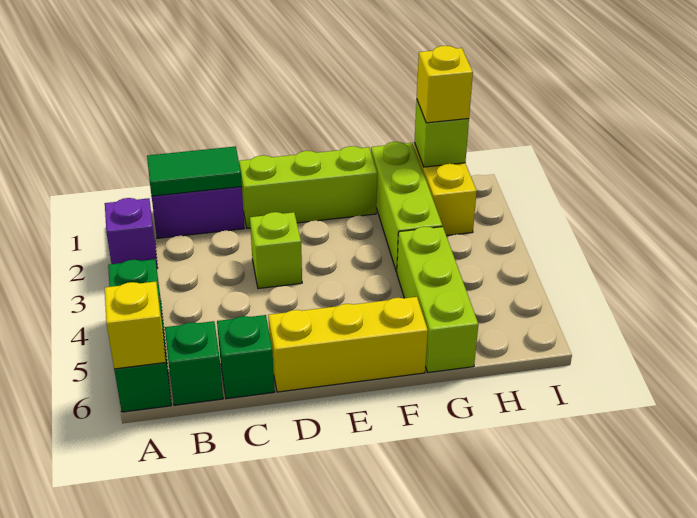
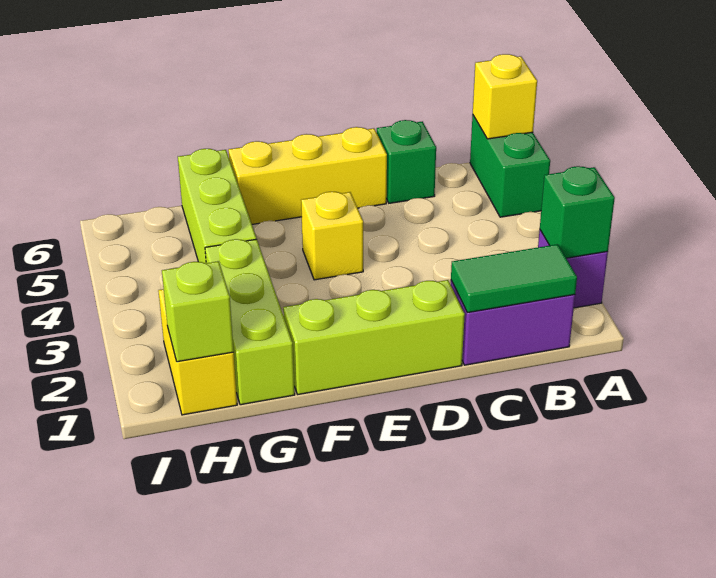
green 1x3 brick [108,259,171,412] -> green 1x2 brick [470,115,550,217]
green 1x1 brick [165,321,223,405] -> green 1x1 brick moved to [540,166,615,258]
lime 1x1 brick [250,212,302,289] -> none
yellow 1x1 brick [417,46,473,123] -> yellow 1x1 brick moved to [301,192,363,280]

